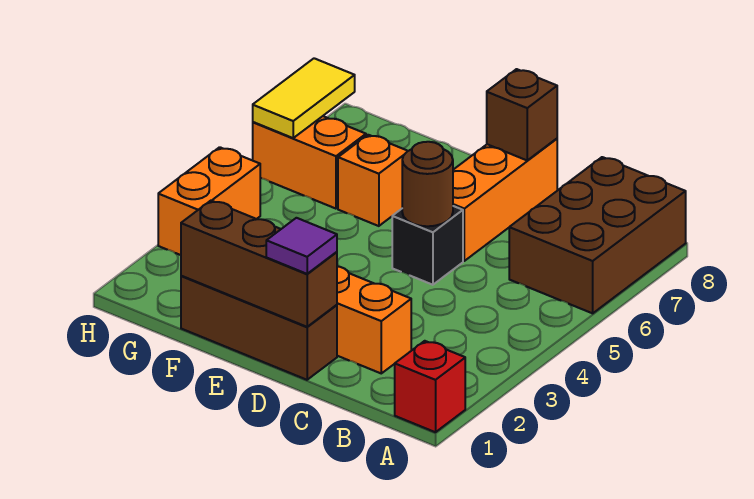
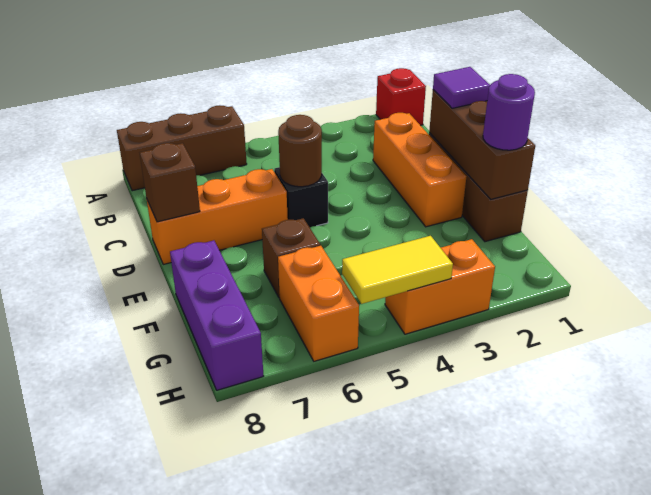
brown 2x3 brick [509,157,686,313] -> brown 1x3 brick [117,105,247,191]
none -> purple 1x1 round brick [483,74,535,150]
orange 1x1 brick [338,135,407,226] -> brown 1x1 brick [262,218,320,298]
none -> purple 1x3 brick [170,241,263,390]
yellow 1x2 tile [253,58,355,138] -> yellow 1x2 tile moved to [342,236,453,304]

